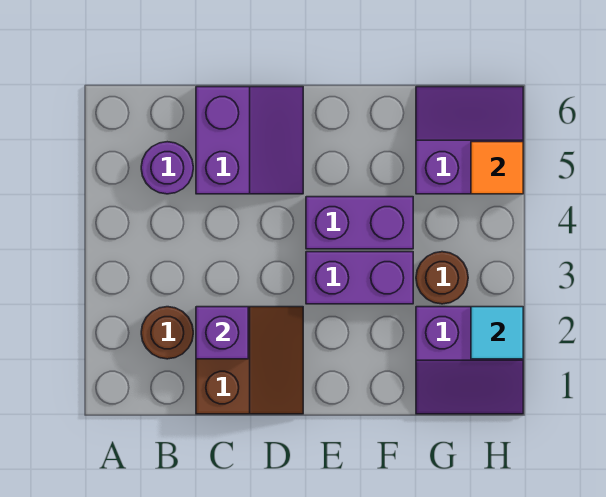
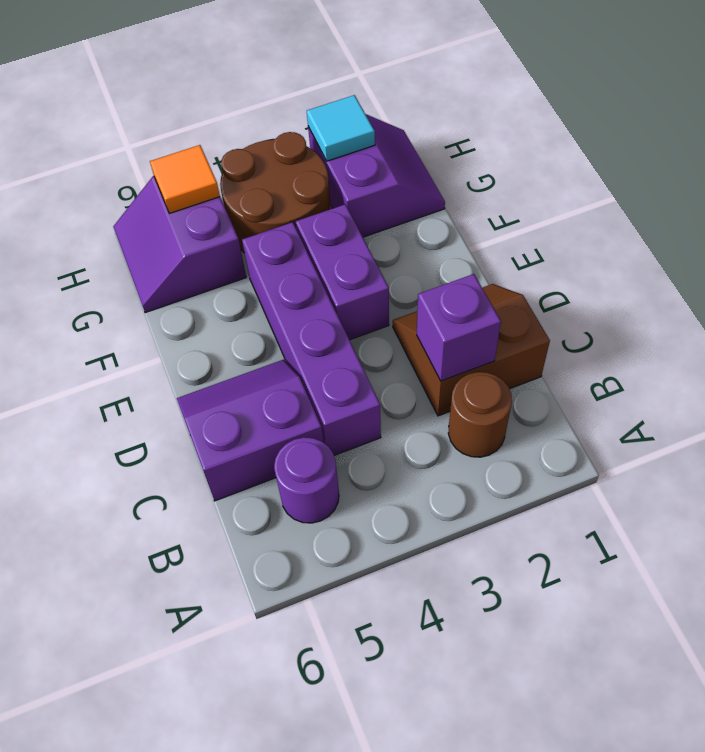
purple 1x2 brick [306,197,413,249] -> purple 1x4 brick [242,222,381,455]
brown 1x1 round brick [416,252,468,304] -> brown 2x2 round brick [220,132,331,253]

